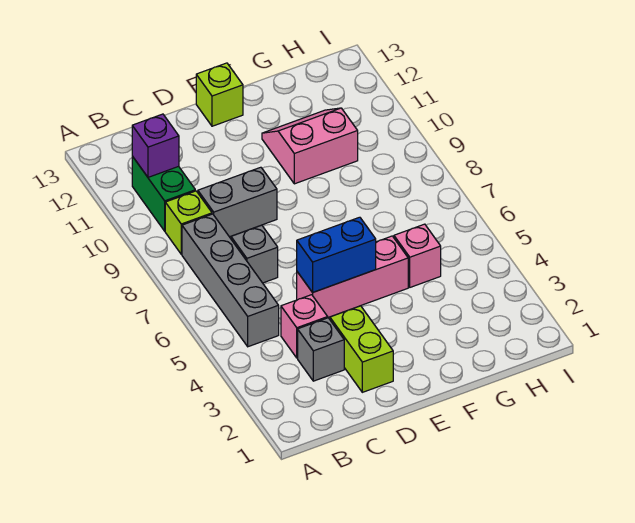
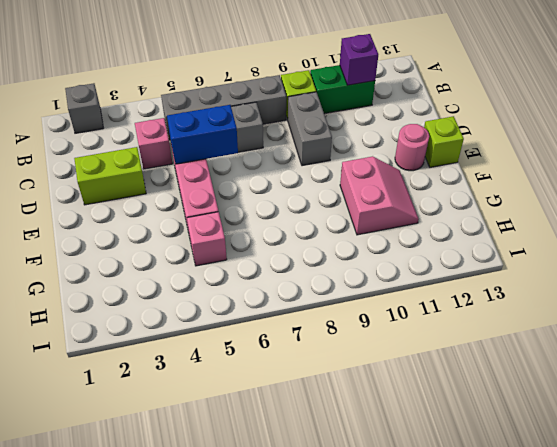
grey 1x1 brick [298,318,344,381] -> grey 1x1 brick moved to [65,83,103,133]
blue 1x2 brick [297,217,376,292] -> blue 1x2 brick turned to [167,105,238,164]
none -> pink 1x1 round brick [395,124,429,171]

